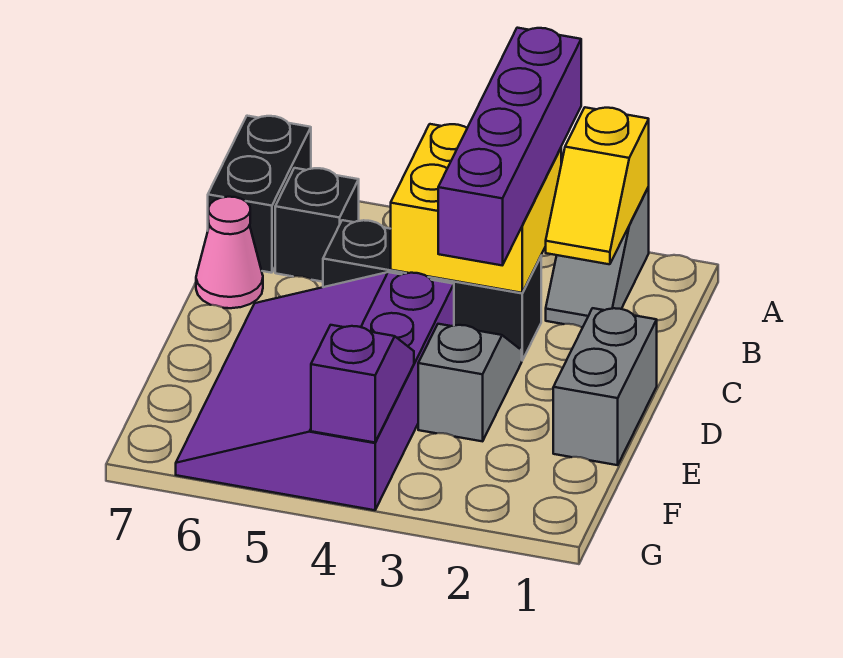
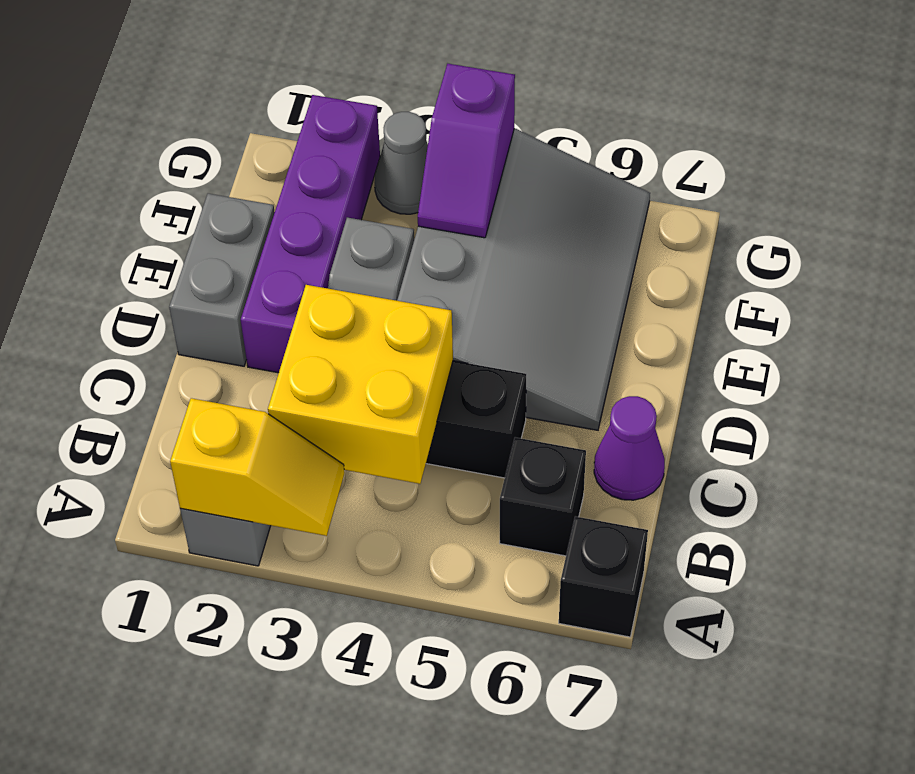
yellow 1x2 slope [546,107,649,264] -> yellow 1x2 slope turned to [170,398,345,536]
purple 1x4 brick [438,28,581,265] -> purple 1x4 brick moved to [241,95,380,373]
black 1x2 brick [208,116,311,273] -> black 1x1 brick [559,516,648,637]
pink 1x1 cone [196,197,263,308] -> purple 1x1 cone [594,396,665,500]
purple 3x4 slope [176,272,454,510] -> grey 3x4 slope [397,129,650,430]
none -> grey 1x1 cone [375,112,428,214]

